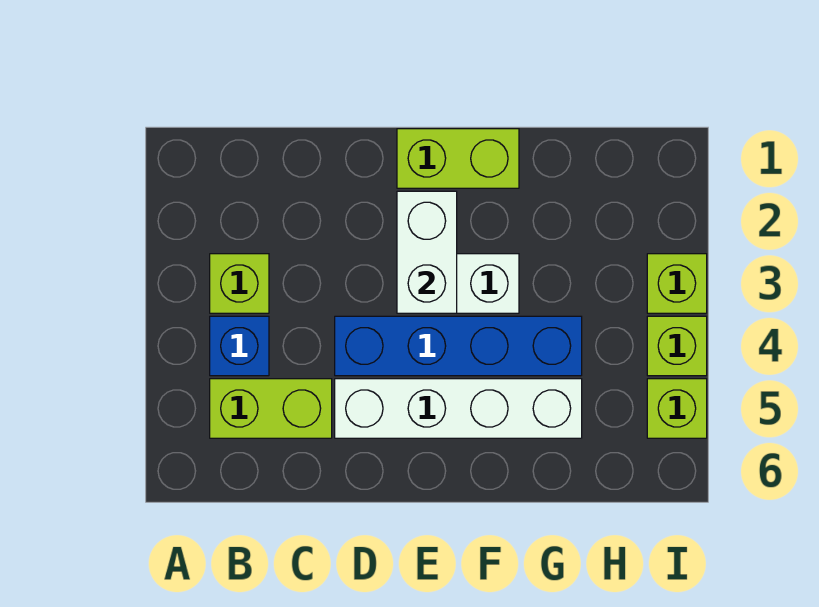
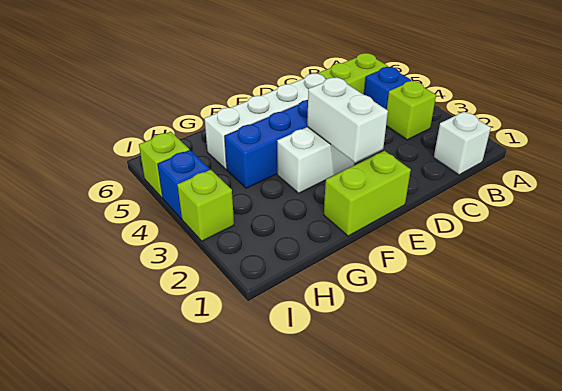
none -> white 1x1 brick [434,112,491,175]
lime 1x1 brick [647,316,707,376] -> blue 1x1 brick [157,150,210,219]

